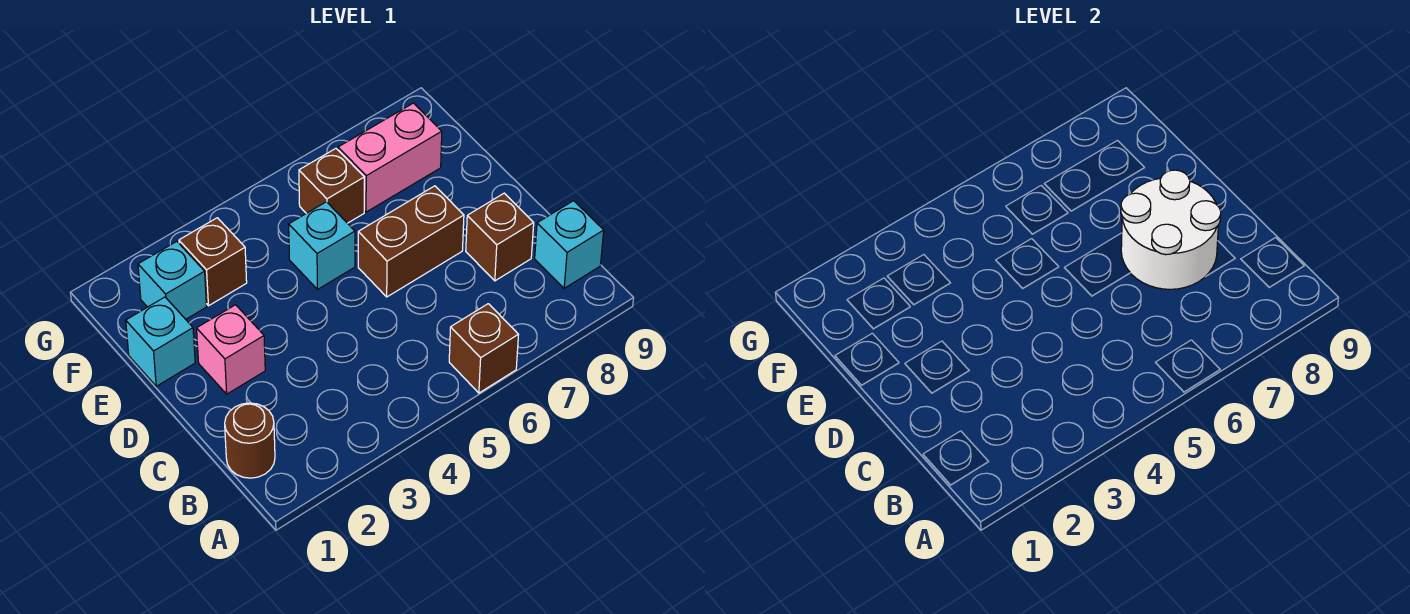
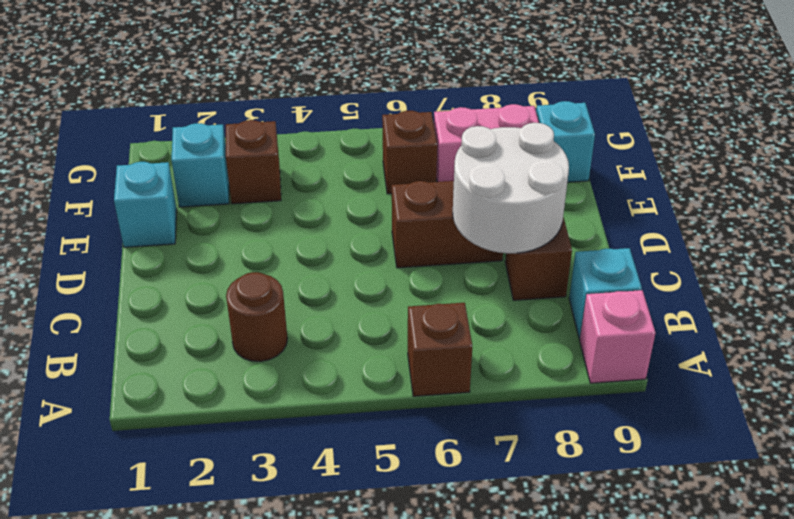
brown 1x1 round brick [225,403,275,478] -> brown 1x1 round brick moved to [226,272,287,361]
pink 1x1 brick [197,305,265,394] -> pink 1x1 brick moved to [580,290,655,383]
cyan 1x1 brick [289,202,355,289] -> cyan 1x1 brick moved to [536,101,595,182]

